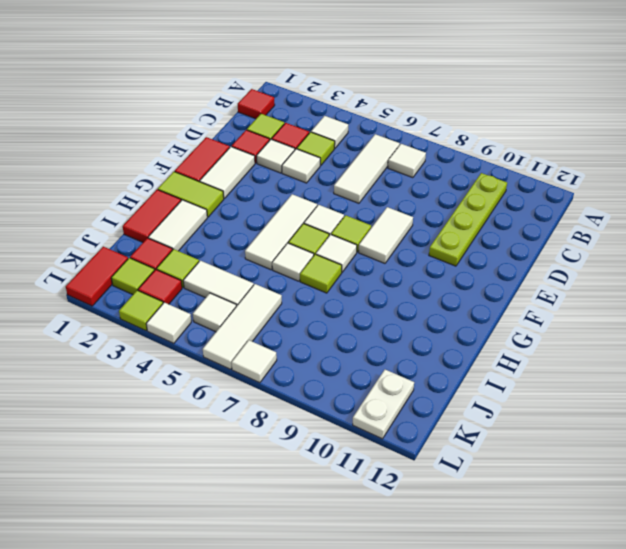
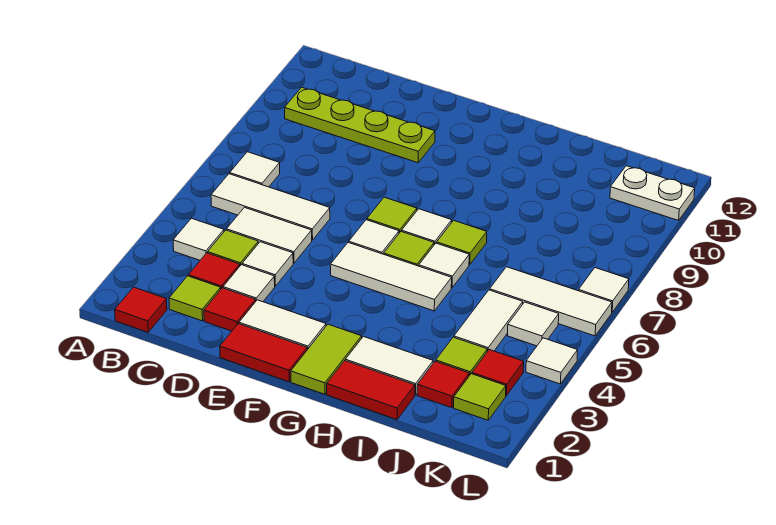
white 1x2 tile [359,207,413,263] -> white 1x2 tile moved to [227,208,312,263]
red 1x2 tile [66,247,128,306] -> none
lime 1x1 tile [119,290,163,331] -> none

